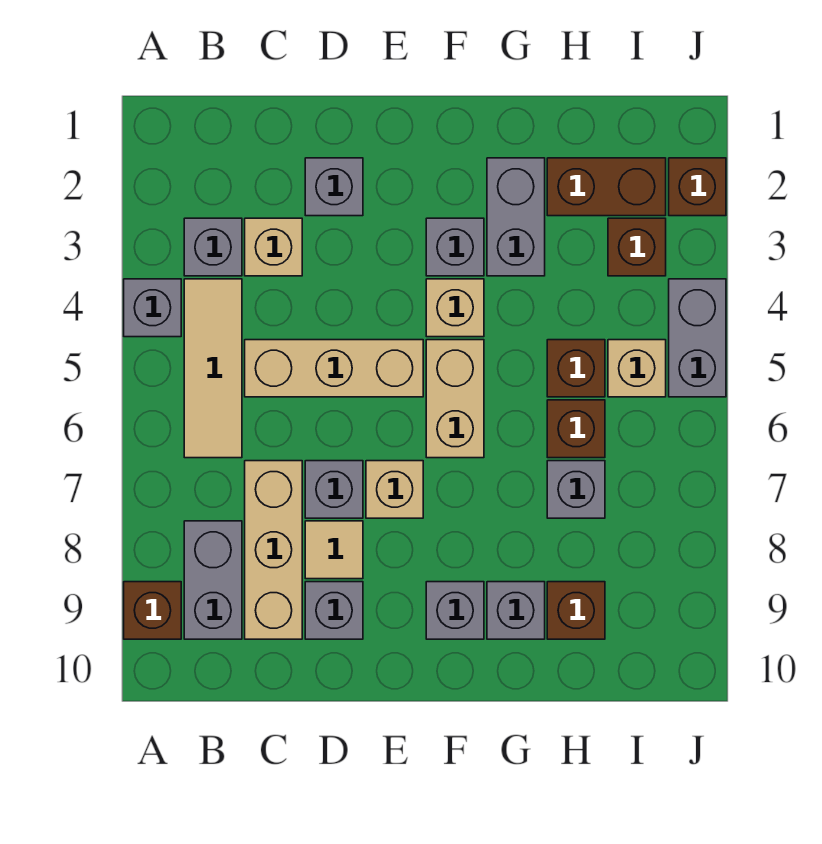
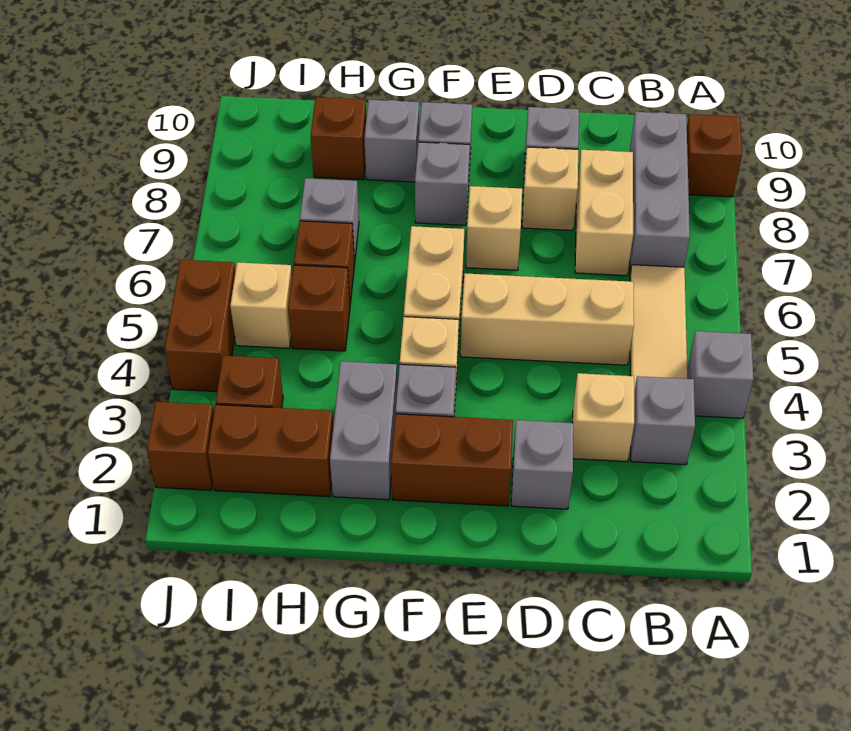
grey 1x2 brick [184,521,242,639] -> grey 1x3 brick [630,112,690,273]
tan 1x3 brick [245,461,302,639] -> tan 1x2 brick [575,150,633,276]
grey 1x1 brick [305,461,363,518] -> grey 1x1 brick moved to [415,142,470,225]
tan 1x1 tile [305,521,363,579] -> tan 1x1 brick [522,147,578,230]
none -> brown 1x2 brick [391,414,513,506]
grey 1x2 brick [669,279,726,397] -> brown 1x2 brick [165,260,236,392]

